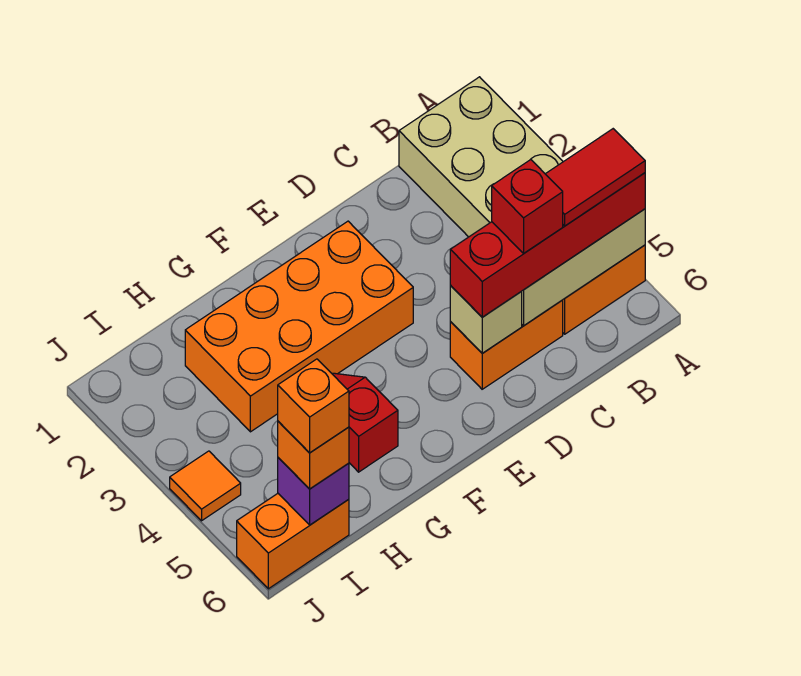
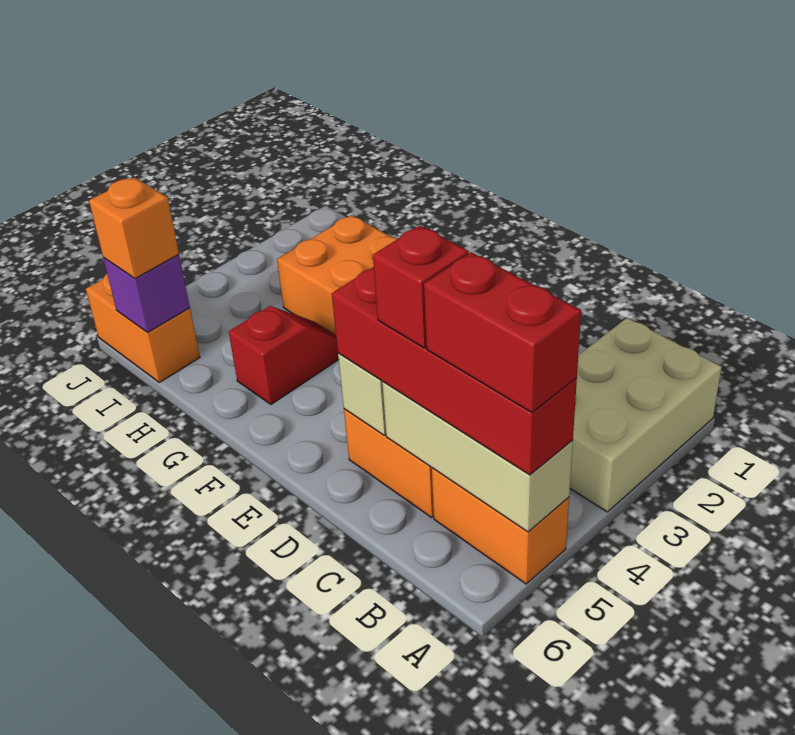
red 1x2 tile [546,129,645,226] -> red 1x2 brick [424,252,581,413]
orange 1x1 brick [278,359,349,453] -> none
orange 1x1 tile [170,451,241,521] -> none

